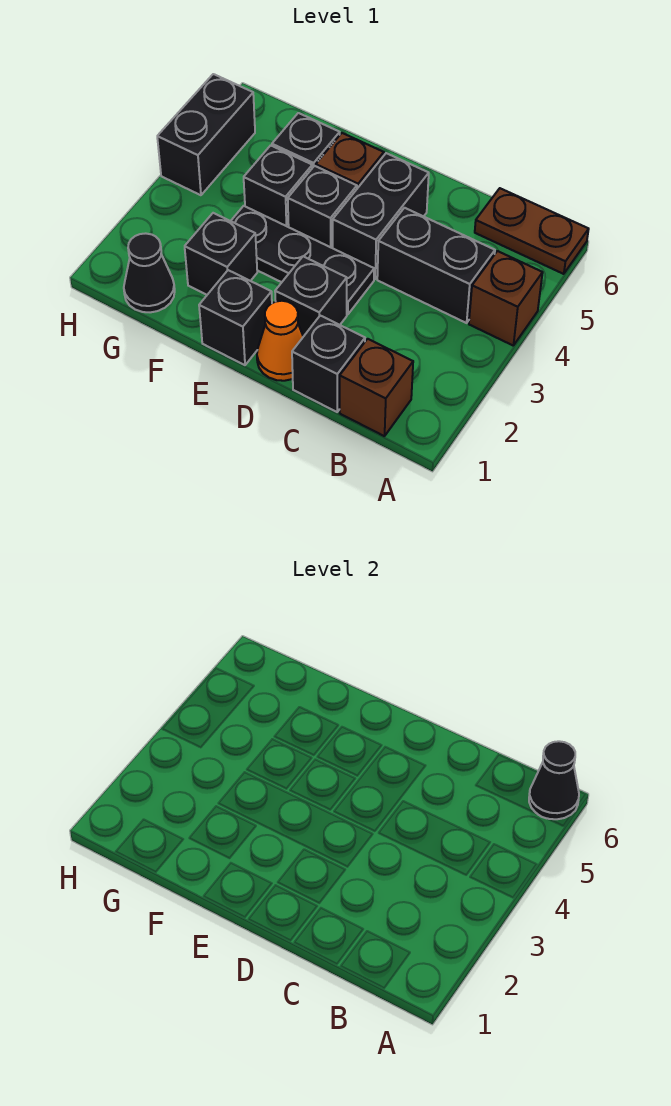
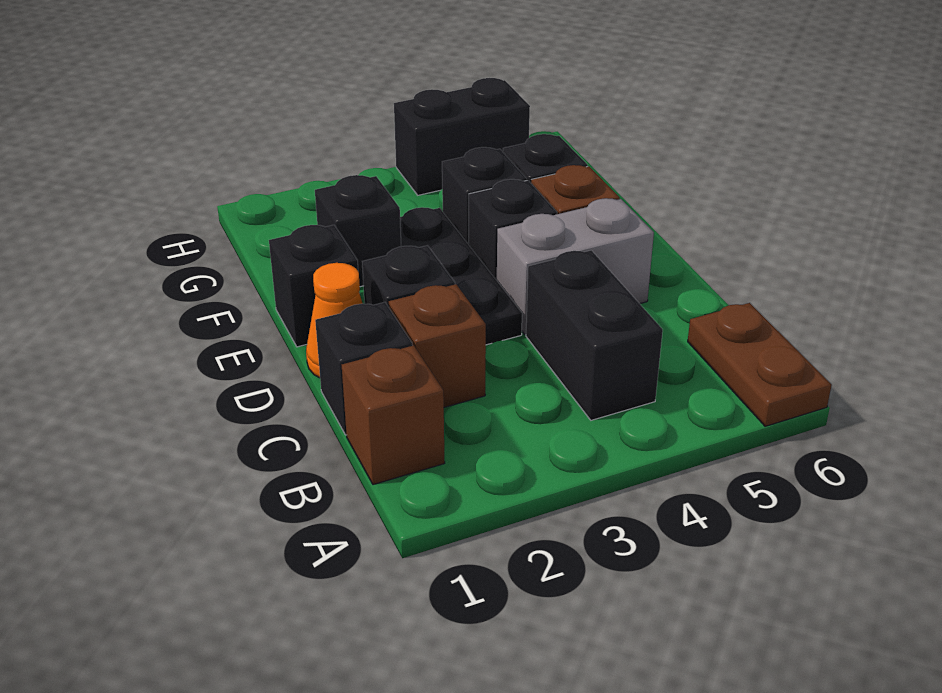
brown 1x1 brick [469,251,543,345] -> brown 1x1 brick moved to [389,284,486,407]
black 1x1 cone [529,741,579,819] -> none
black 1x2 brick [333,153,429,279] -> grey 1x2 brick [497,198,654,334]
black 1x1 cone [124,233,175,312] -> none

